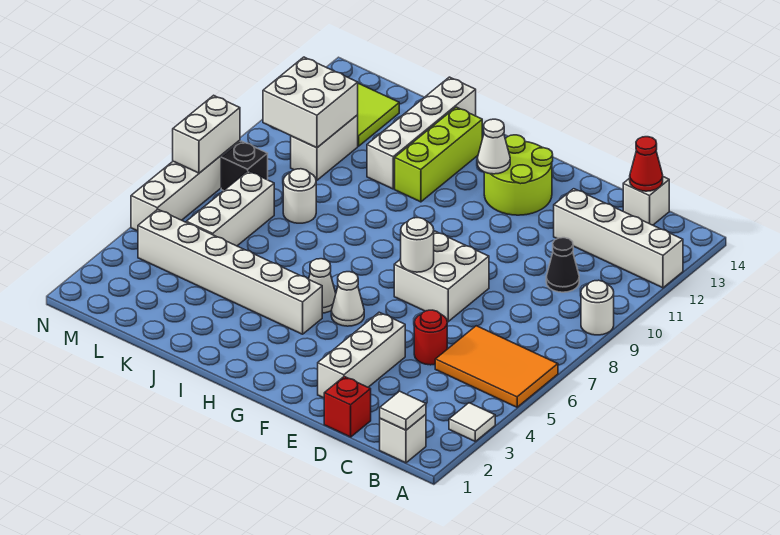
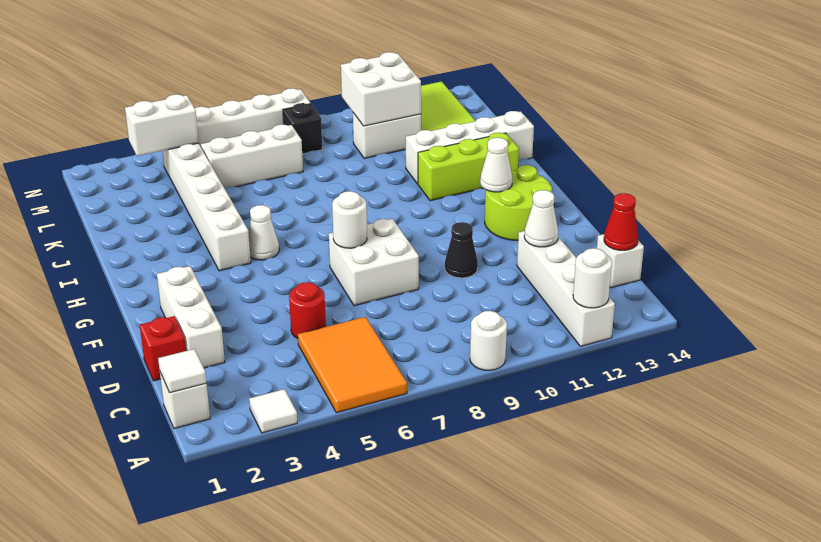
black 1x1 cone [546,238,579,292] -> black 1x1 cone moved to [445,222,478,278]
white 1x3 brick [318,312,405,398] -> white 1x3 brick turned to [157,266,225,368]
white 1x1 cone [331,272,364,326] -> white 1x1 cone moved to [524,190,558,247]
white 1x1 round brick [283,169,316,223] -> white 1x1 round brick moved to [573,248,612,308]
white 1x2 brick [173,95,240,173] -> white 1x2 brick moved to [125,94,199,156]

